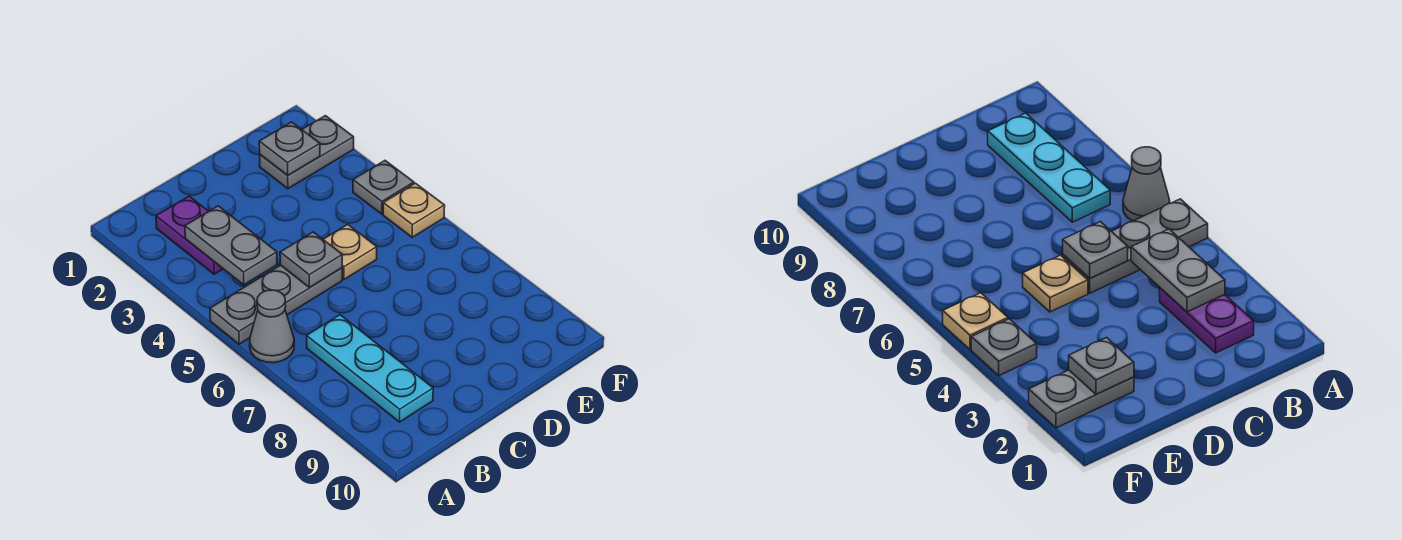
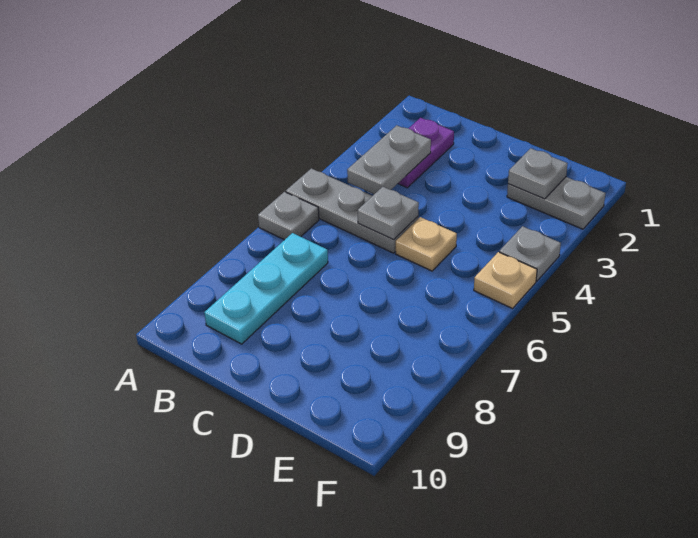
grey 1x1 cone [250,290,294,363] -> grey 1x1 plate [258,192,319,240]

